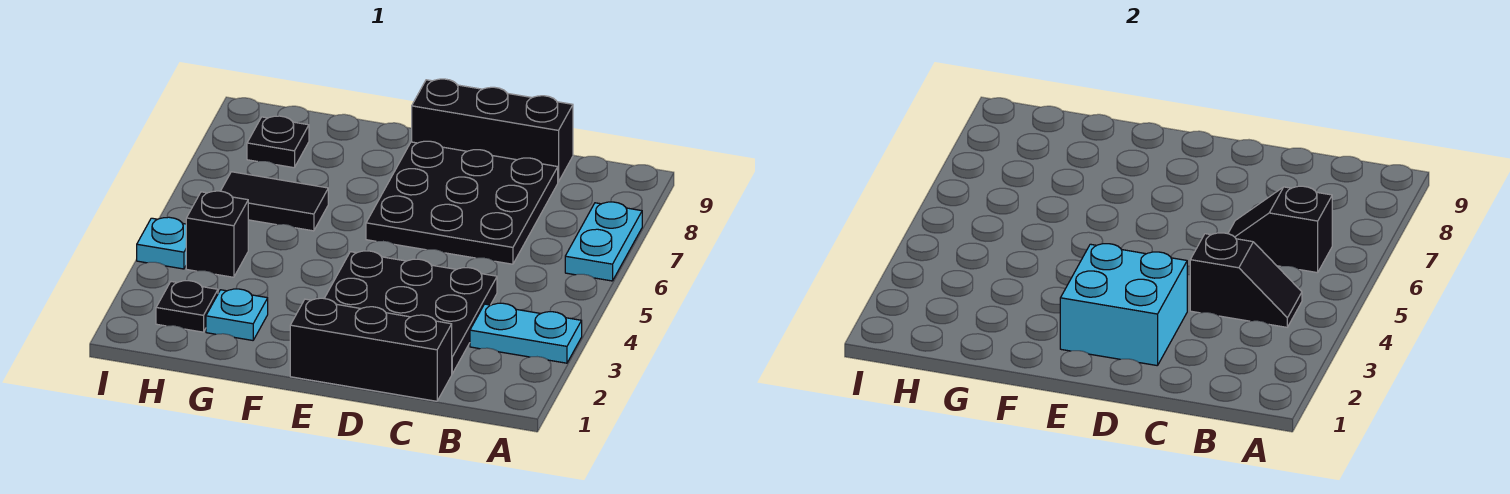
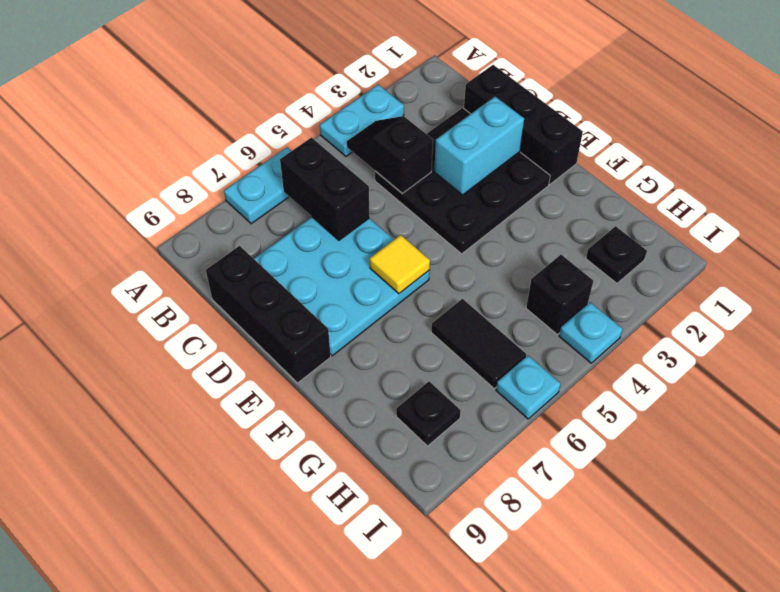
cyan 1x2 plate [470,303,582,363] -> cyan 1x2 plate turned to [320,85,404,156]
black 1x2 slope [1228,186,1332,273] -> black 1x2 brick [280,138,370,240]
black 3x3 plate [366,141,558,264] -> cyan 3x3 plate [254,217,430,356]
cyan 2x2 brick [1060,244,1187,366] -> cyan 1x2 brick [434,97,524,195]
none -> yellow 1x1 tile [370,235,430,294]
cyan 1x1 plate [206,289,268,340] -> cyan 1x1 plate moved to [496,356,561,419]

